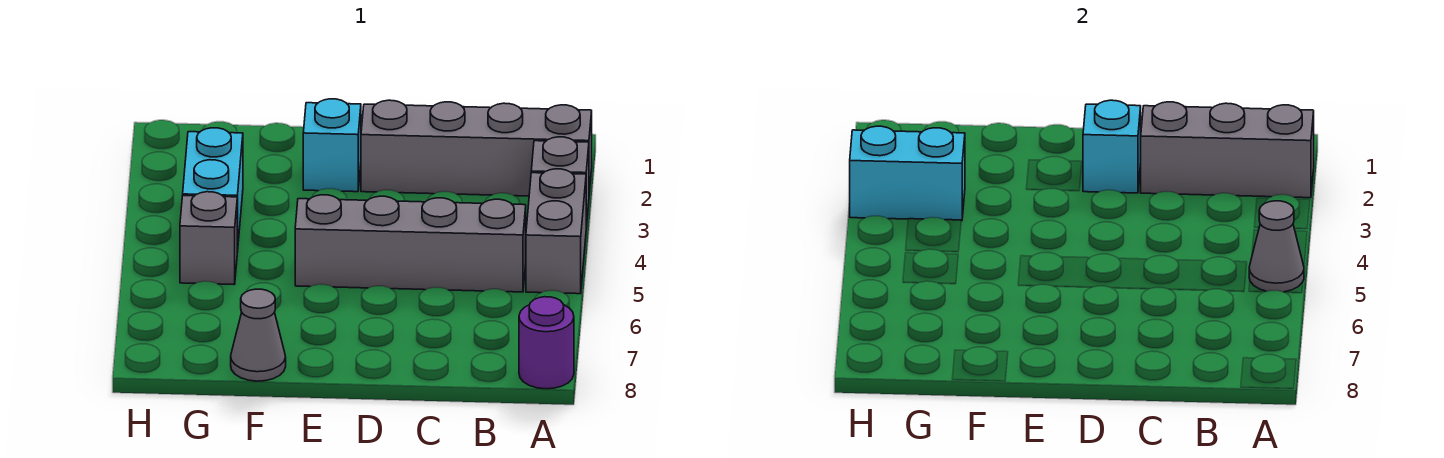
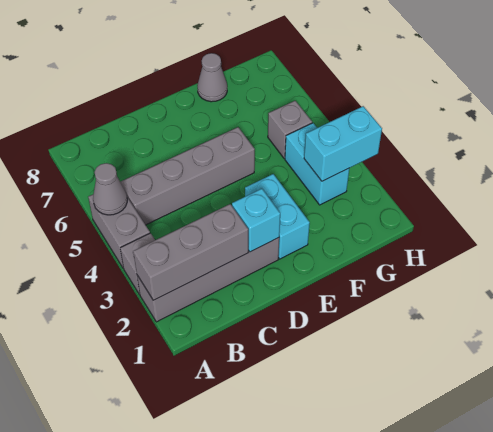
purple 1x1 round brick [519,297,574,389] -> none
cyan 1x1 brick [303,99,361,192] -> cyan 1x2 brick [245,174,310,259]

